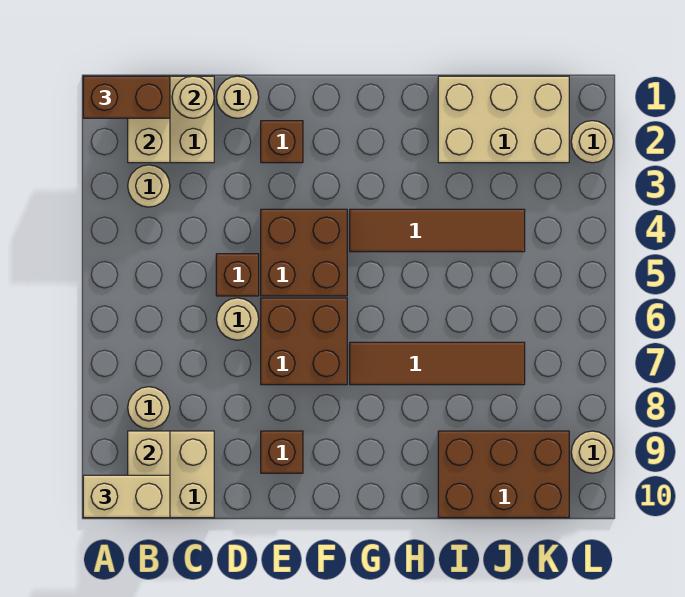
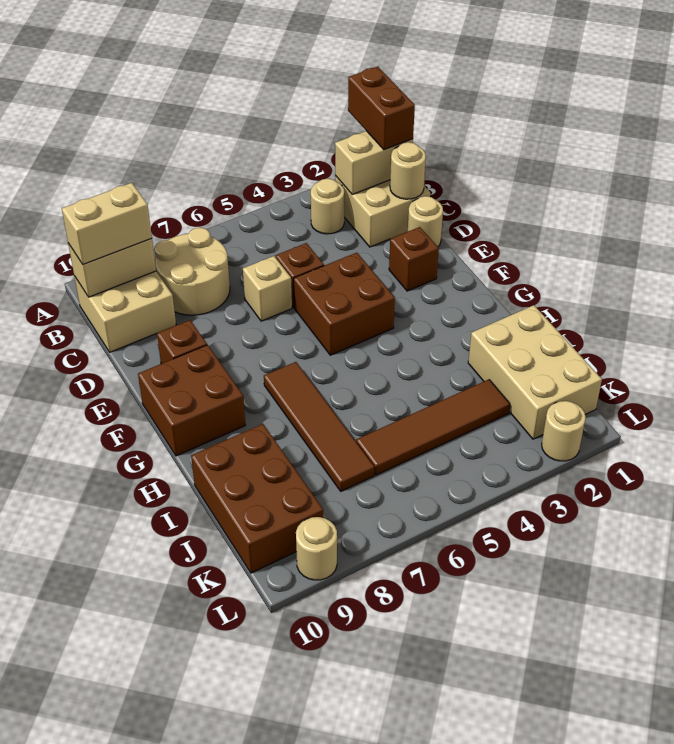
tan 1x2 brick [83,475,170,518] -> tan 1x2 brick turned to [62,183,152,264]
tan 1x1 round brick [128,387,170,429] -> tan 2x2 round brick [154,227,230,315]
tan 1x1 round brick [216,298,259,340] -> tan 1x1 brick [243,256,292,321]
brown 2x2 brick [261,298,347,385] -> brown 2x2 brick moved to [138,345,245,456]
brown 1x4 tile [350,209,525,252] -> brown 1x4 tile turned to [356,379,510,475]

